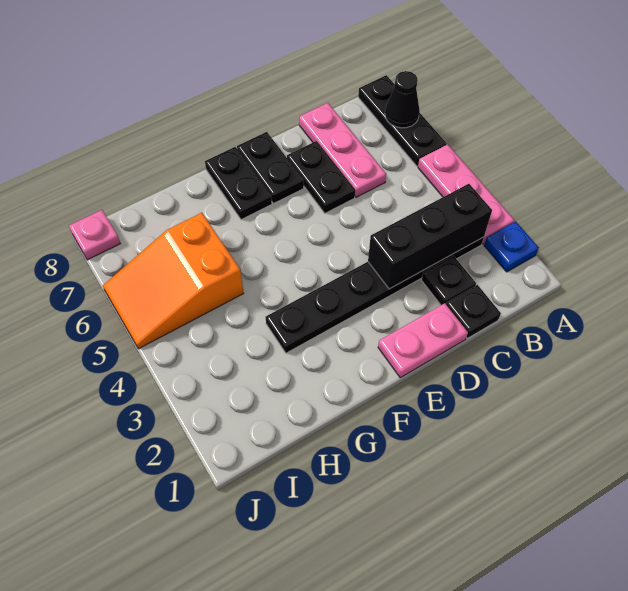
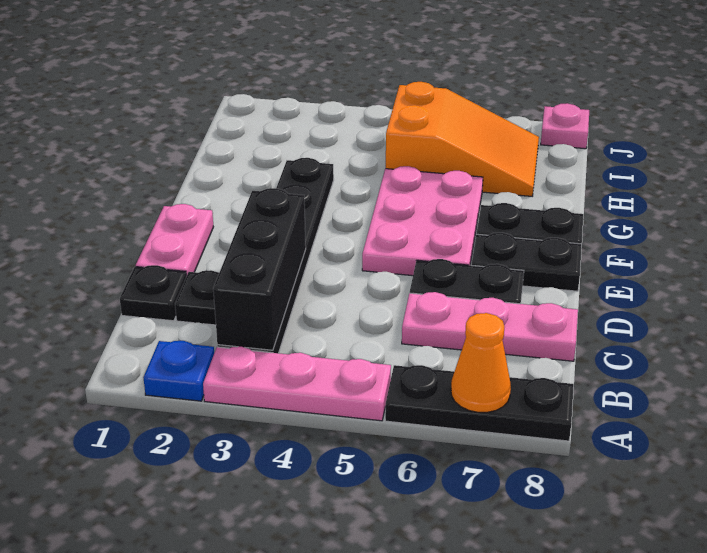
black 1x1 cone [385,71,420,128] -> orange 1x1 cone [451,313,511,412]
none -> pink 2x3 plate [362,166,483,276]
orange 2x3 slope [103,213,244,349] -> orange 2x3 slope turned to [386,82,539,196]

